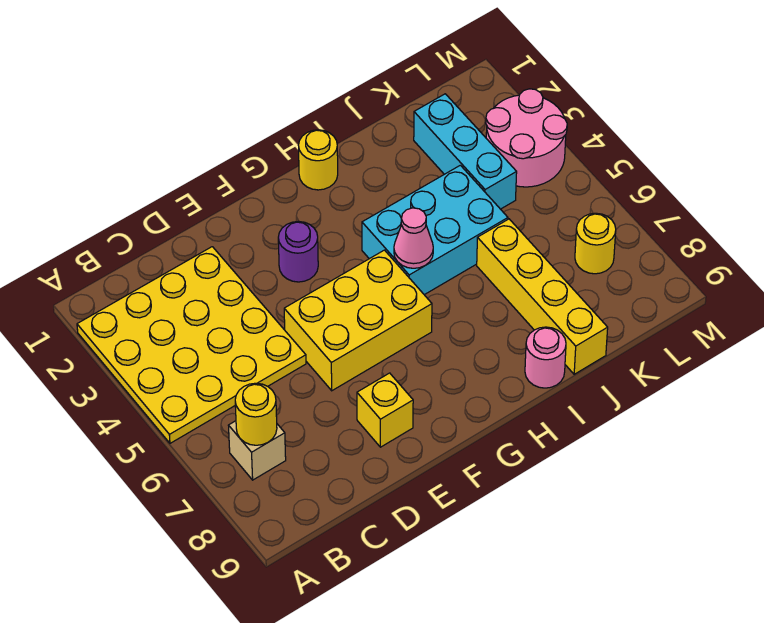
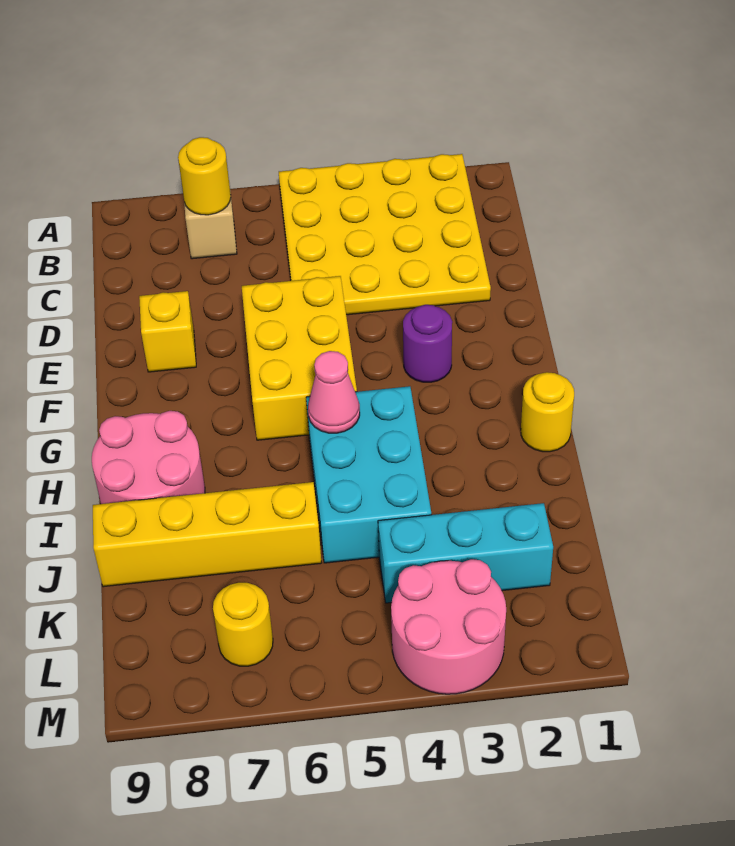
pink 1x1 round brick [525,327,566,388] -> pink 2x2 round brick [92,411,205,504]

